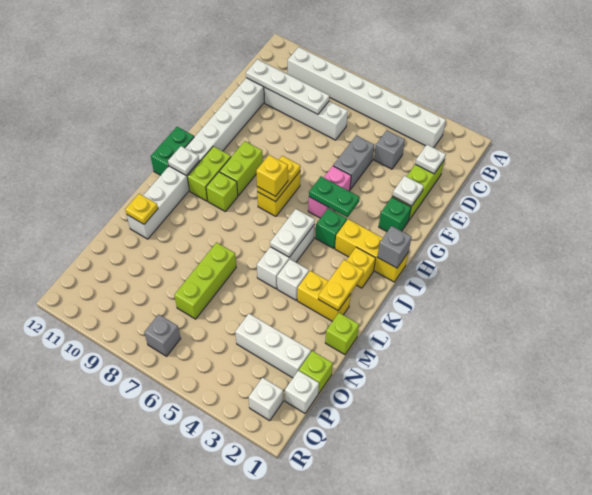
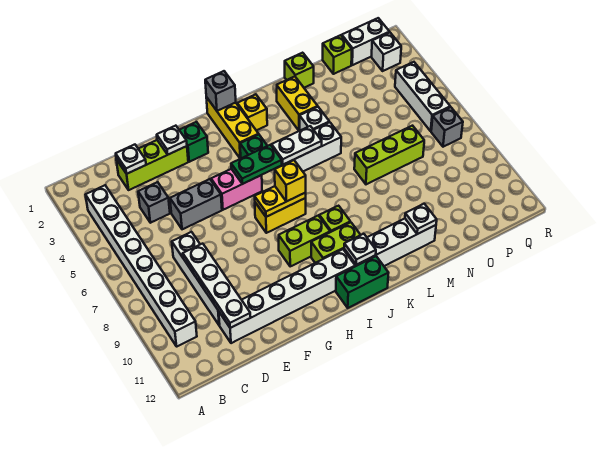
green 1x2 plate [309,176,360,217] -> green 1x2 plate turned to [231,145,282,184]
yellow 1x2 plate [318,260,364,311] -> none
yellow 1x1 plate [125,194,158,224] -> white 1x1 plate [405,204,437,234]
white 1x3 brick [235,314,311,378] -> white 1x3 brick moved to [395,62,450,131]
white 1x1 brick [285,371,319,413] -> white 1x2 brick [342,18,389,65]

